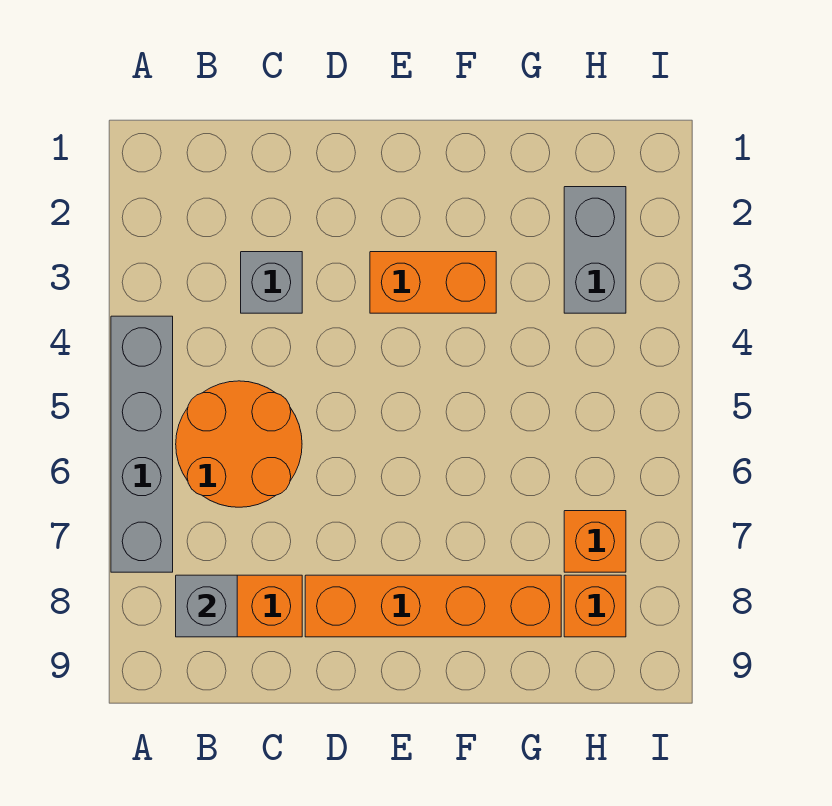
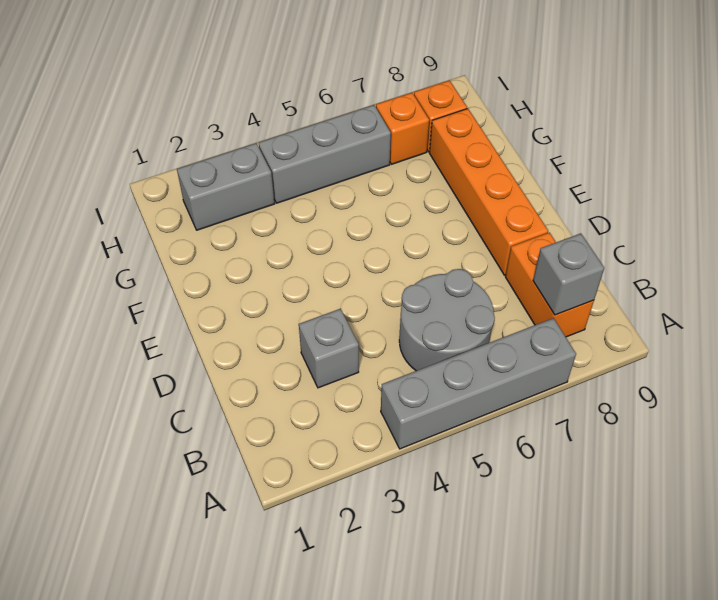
orange 2x2 round brick [176,381,302,507] -> grey 2x2 round brick [399,269,495,371]
orange 1x2 brick [370,252,496,313] -> none
none -> grey 1x3 brick [259,105,391,203]

